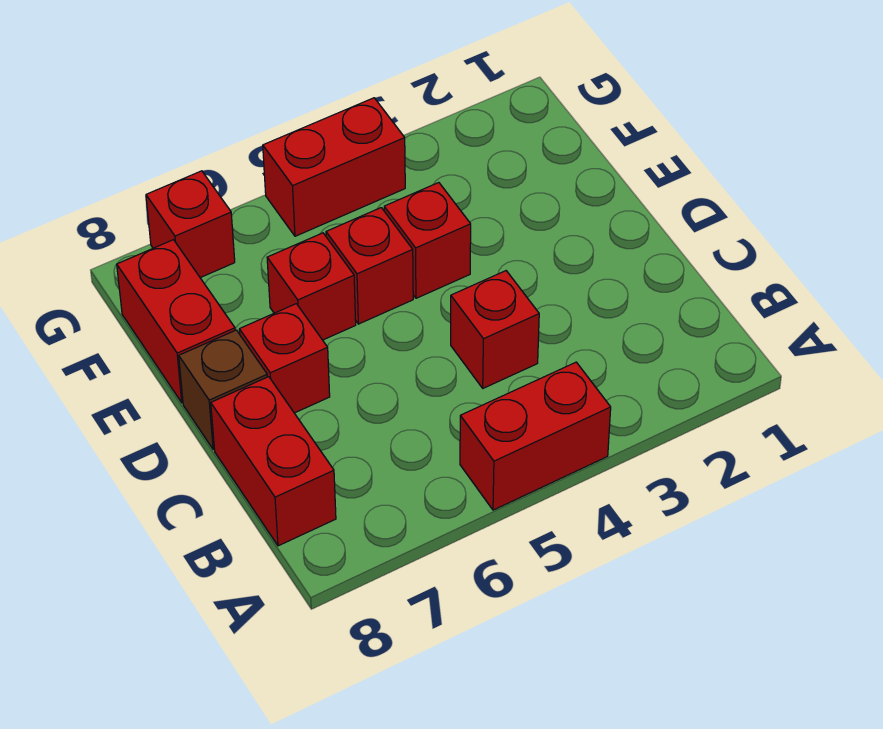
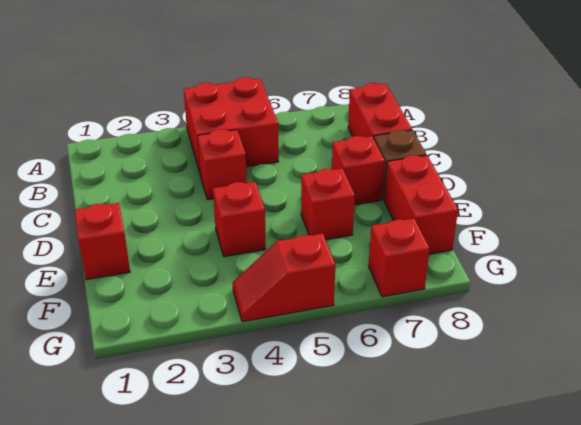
red 1x2 brick [460,362,611,510] -> red 2x2 brick [184,77,279,172]
red 1x1 brick [326,208,413,324] -> red 1x1 brick moved to [75,203,130,280]
red 1x2 brick [263,98,405,236] -> red 1x2 slope [233,233,335,322]

